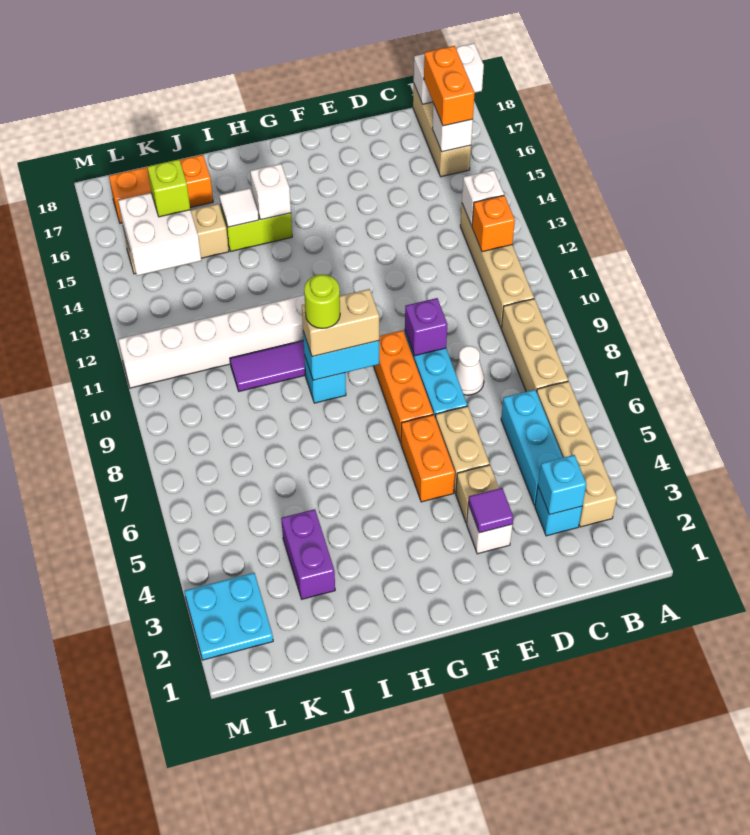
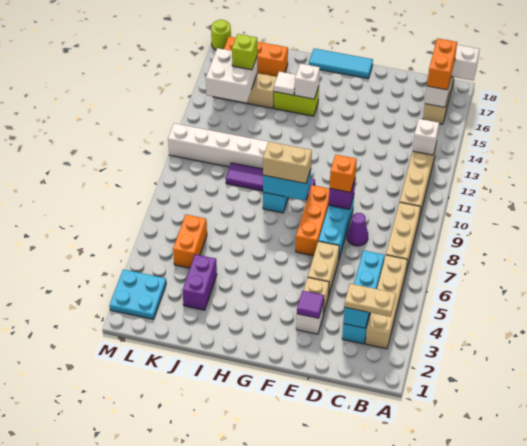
none -> tan 1x2 plate [344,284,396,317]
orange 1x1 brick [472,195,515,252] -> orange 1x1 brick moved to [330,155,357,192]
white 1x1 cone [454,346,484,395] -> purple 1x1 cone [347,213,368,246]
orange 1x2 brick [401,415,455,502] -> orange 1x2 brick moved to [173,215,207,268]
none -> cyan 1x3 tile [309,48,373,79]
lime 1x1 round brick [304,274,340,328] -> lime 1x1 round brick moved to [211,20,231,50]

